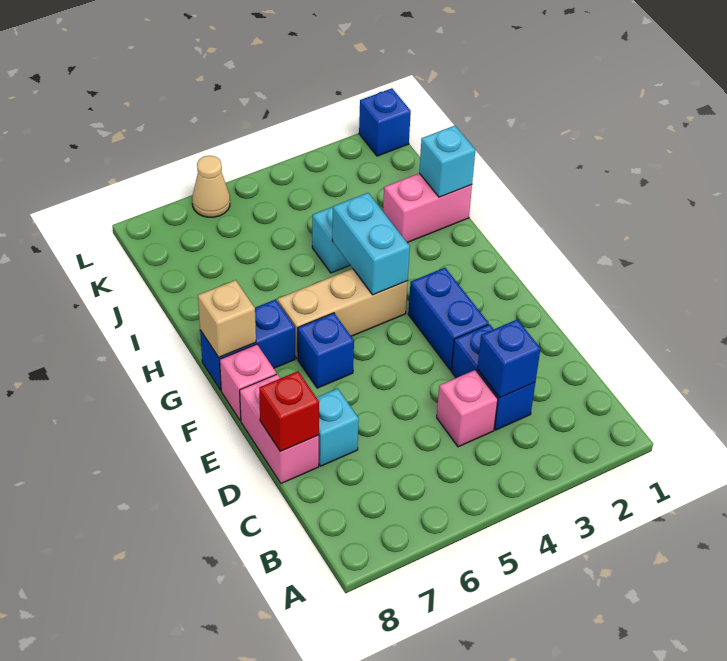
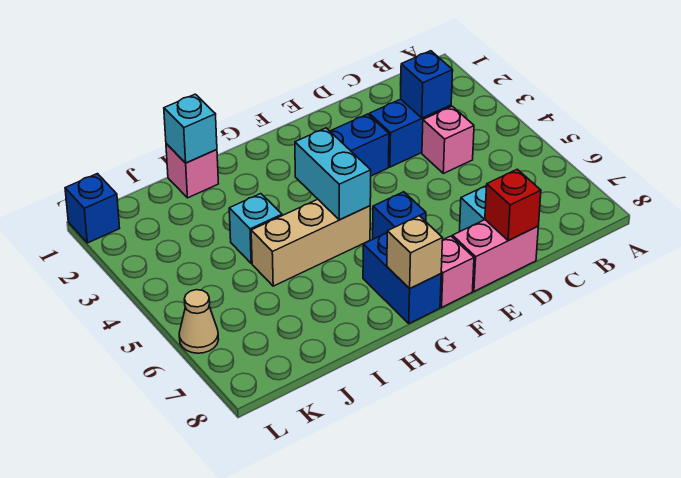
tan 1x3 brick [278,269,408,359] -> tan 1x3 brick turned to [251,199,370,286]
cyan 1x2 brick [332,193,410,295] -> cyan 1x2 brick turned to [295,128,371,220]
pink 1x2 brick [383,173,472,243] -> pink 1x1 brick [166,144,218,198]

